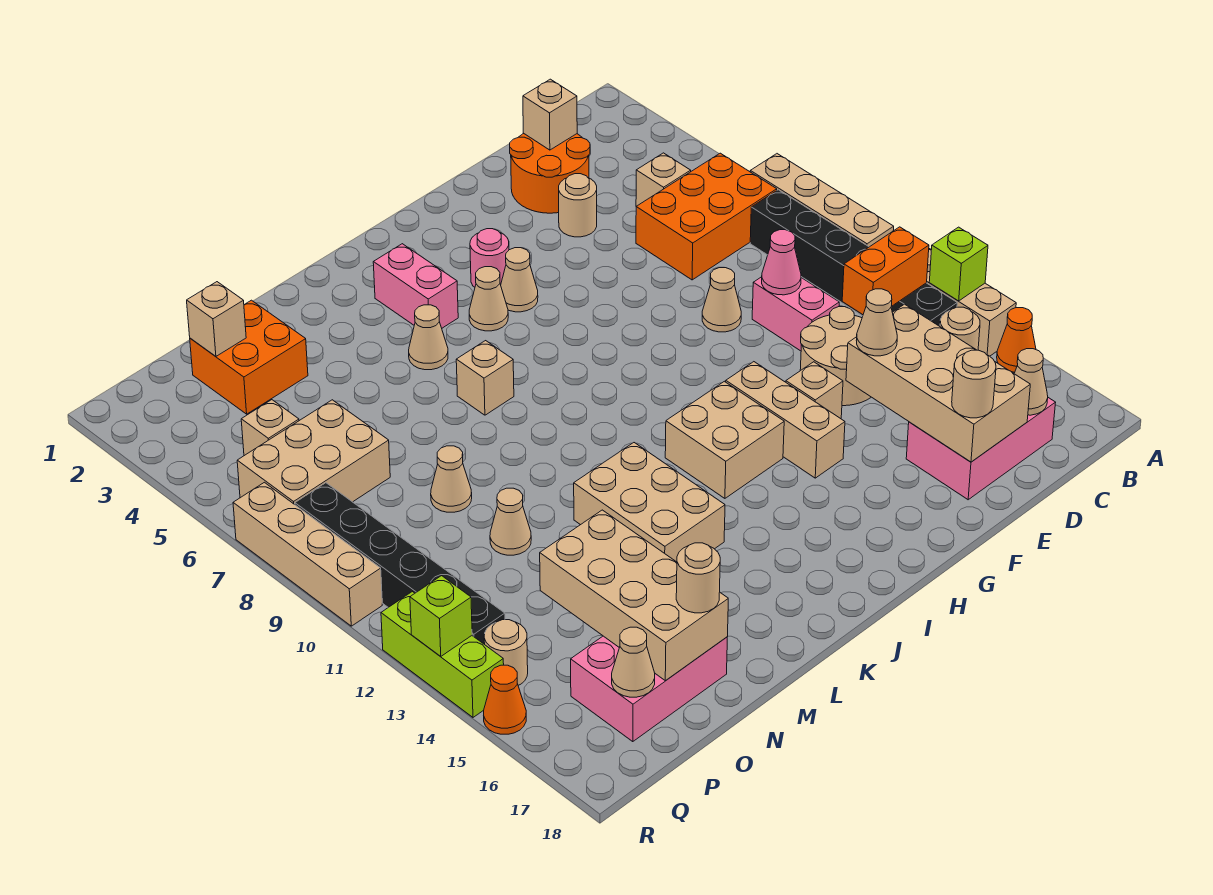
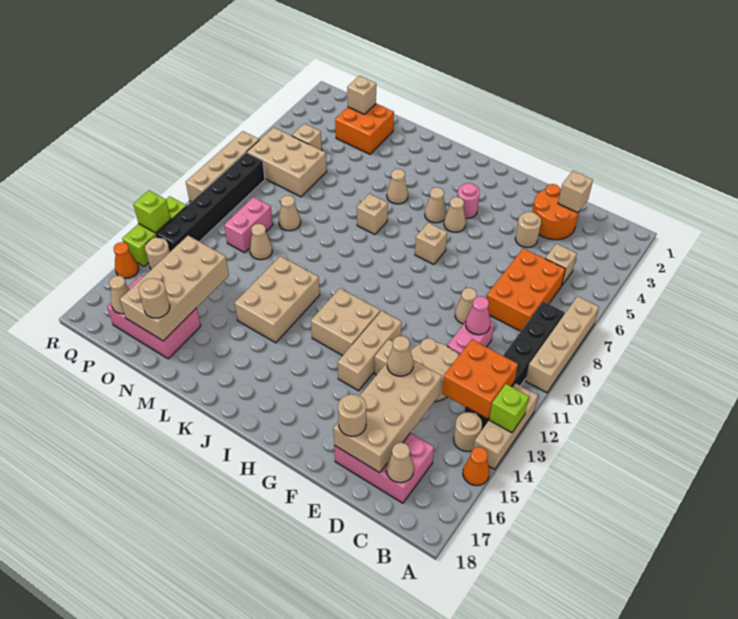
orange 2x3 brick [636,153,777,280] -> orange 2x3 brick turned to [486,248,565,331]
orange 1x2 brick [842,227,929,315] -> orange 2x2 brick [442,339,518,419]
none -> tan 1x1 brick [415,223,447,265]
pink 1x2 brick [373,244,458,328] -> pink 1x2 brick moved to [224,197,273,253]

